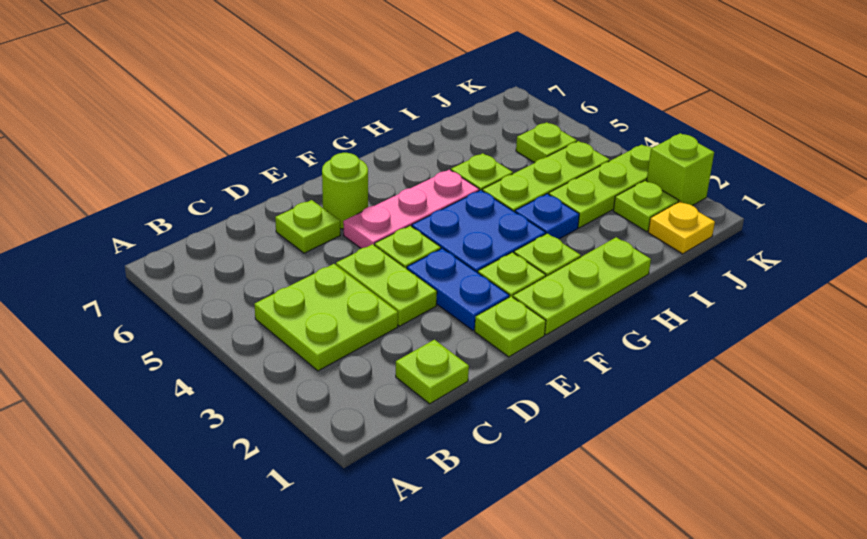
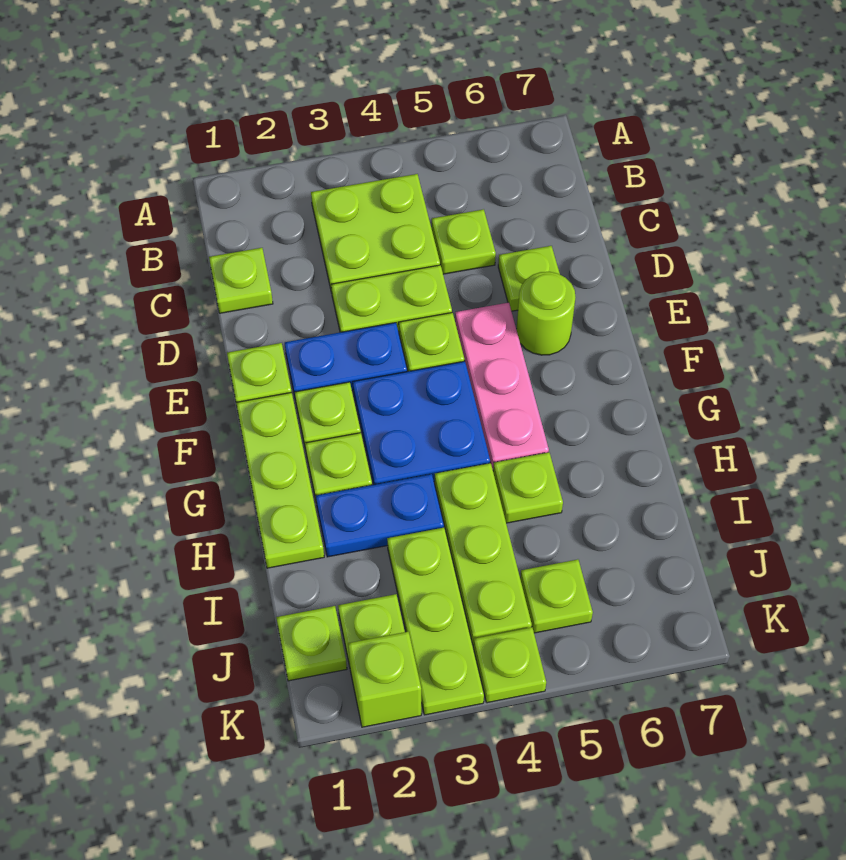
none -> lime 1x1 plate [432,209,496,274]
blue 1x1 plate [515,194,579,239] -> blue 1x2 plate [316,474,444,557]
yellow 1x1 plate [648,201,715,254] -> lime 1x1 plate [276,606,347,681]
none -> lime 1x1 plate [473,627,546,703]

